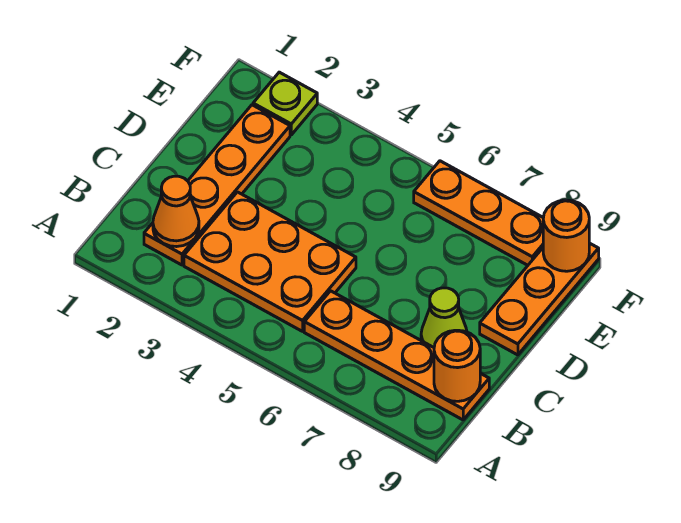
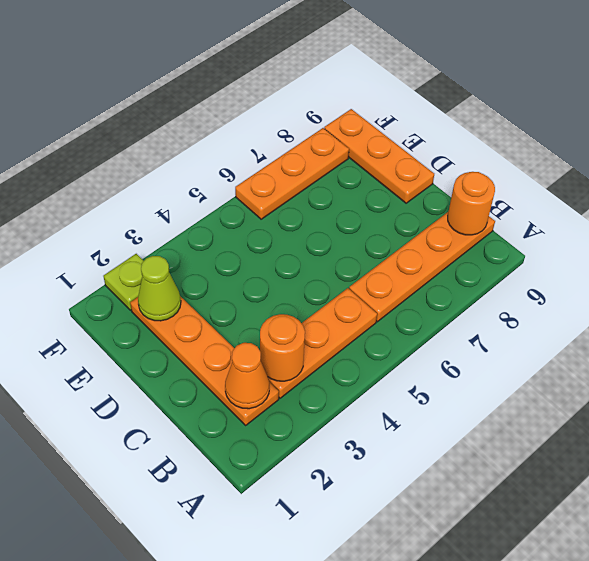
orange 2x3 plate [184,192,356,331] -> orange 1x3 plate [268,288,377,398]
lime 1x1 cone [421,288,467,347] -> lime 1x1 cone moved to [138,256,181,321]
orange 1x1 round brick [543,200,589,271] -> orange 1x1 round brick moved to [260,314,305,381]

